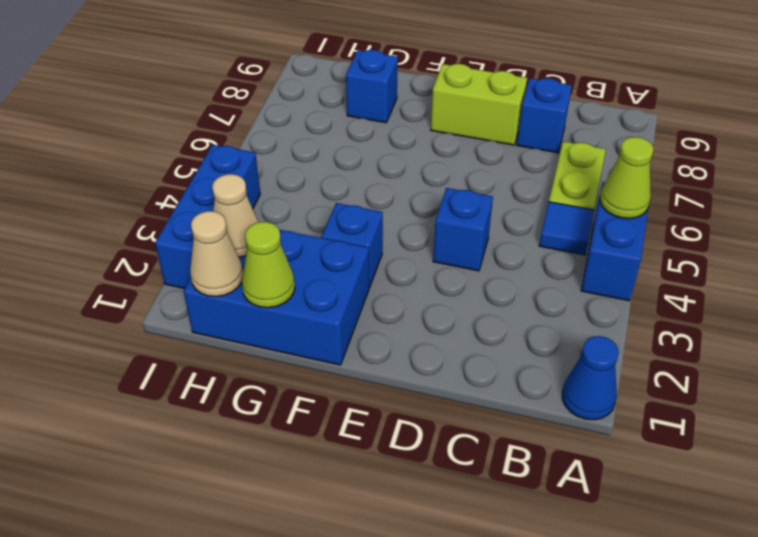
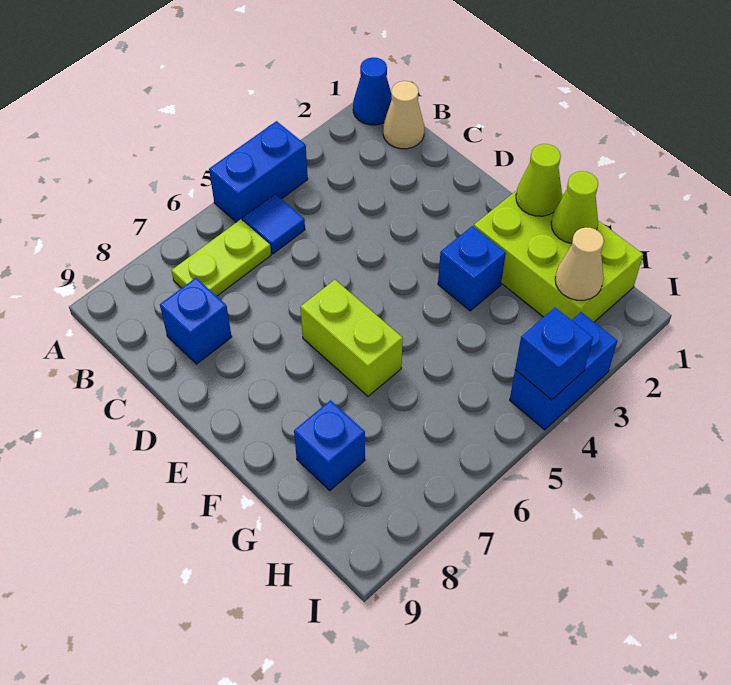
lime 1x1 cone [600,137,654,219] -> lime 1x1 cone moved to [516,144,562,216]
blue 1x1 brick [433,188,493,271] -> blue 1x1 brick moved to [515,308,593,400]
lime 1x2 brick [431,64,527,145] -> lime 1x2 brick moved to [300,280,403,396]
blue 2x3 brick [184,230,369,365] -> lime 2x3 brick [474,190,643,322]
tan 1x1 cone [190,211,243,297] -> tan 1x1 cone moved to [383,81,424,149]
blue 1x3 brick [155,145,260,288] -> blue 1x2 brick [510,312,617,430]

